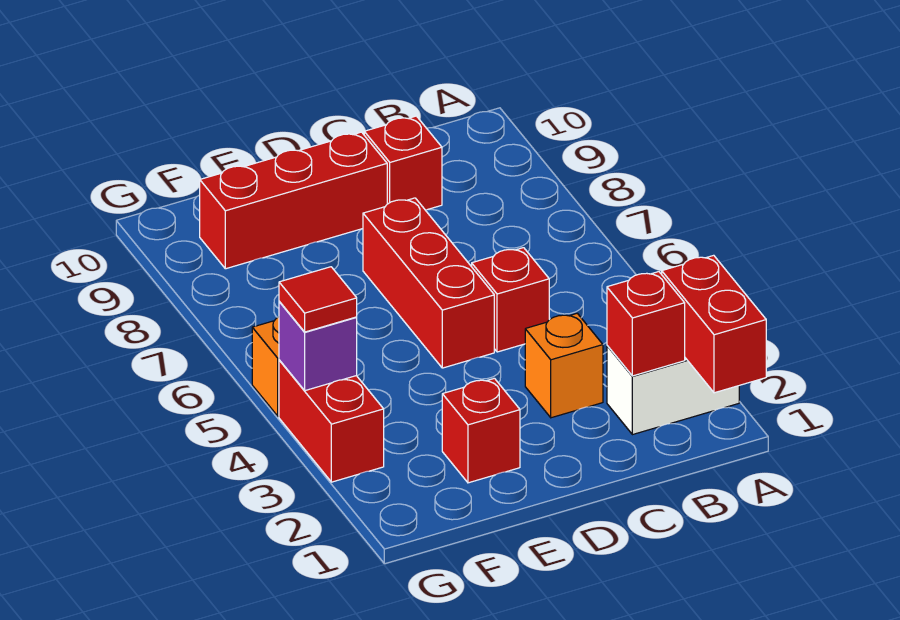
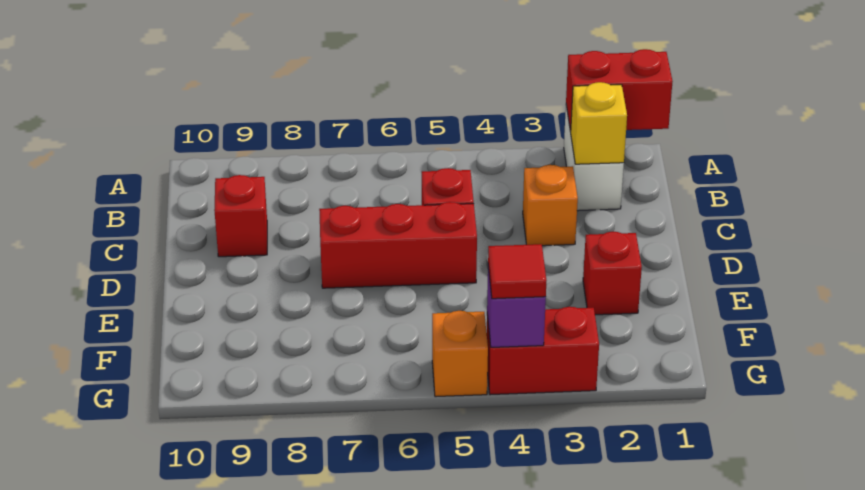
red 1x1 brick [607,272,685,376] -> yellow 1x1 brick [570,82,627,164]
red 1x3 brick [200,132,387,269] -> none

